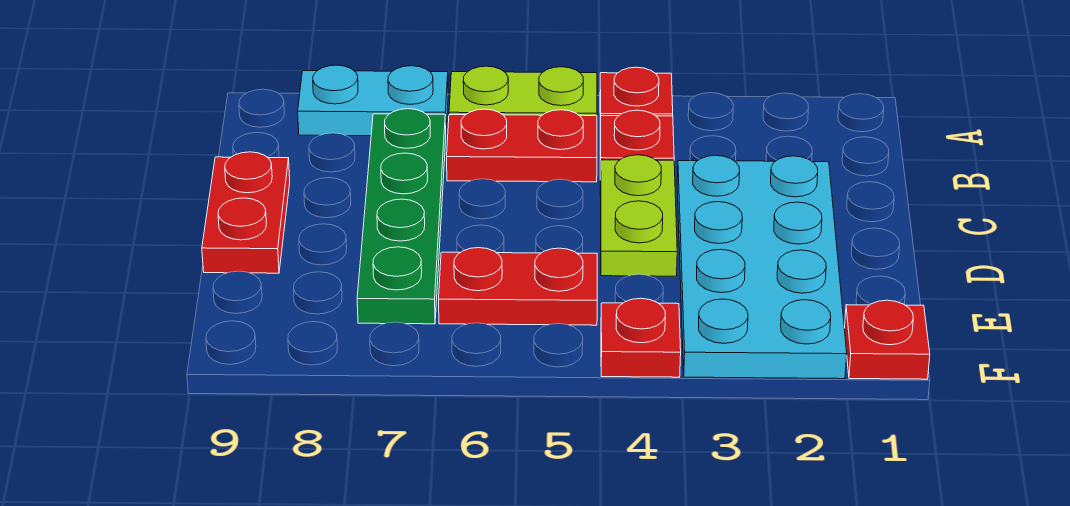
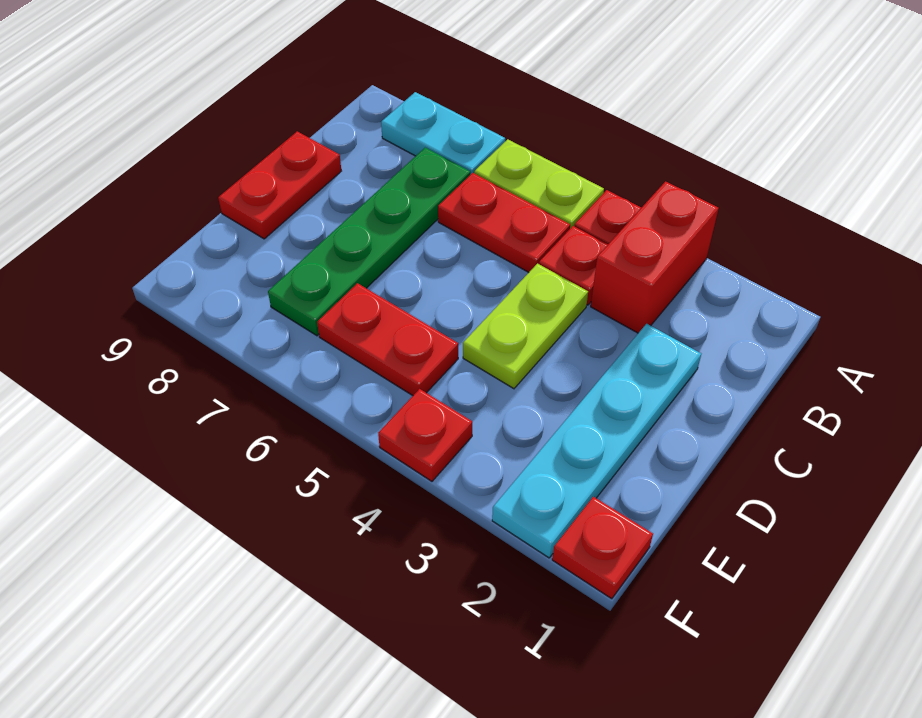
none -> red 1x2 brick [591,181,719,333]
cyan 2x4 plate [677,155,847,379] -> cyan 1x4 plate [492,324,701,558]

